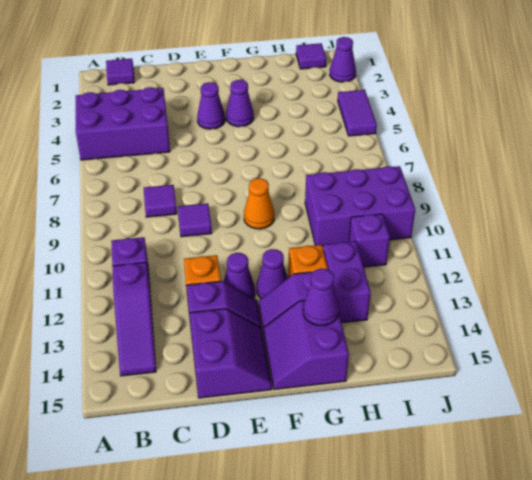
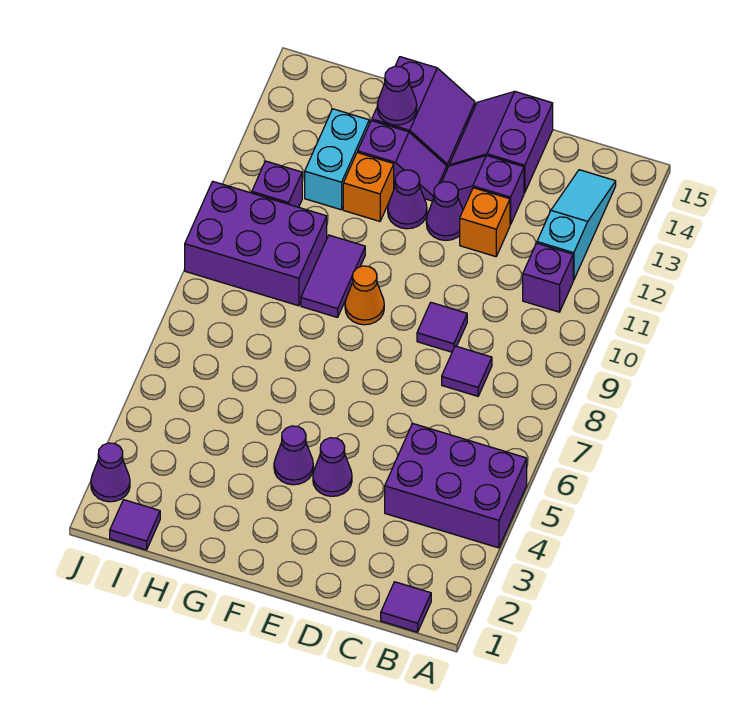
purple 1x3 slope [112,262,156,376] -> cyan 1x3 slope [537,170,616,280]
purple 1x2 brick [323,241,371,323] -> cyan 1x2 brick [305,109,369,210]
purple 1x2 tile [338,90,377,136] -> purple 1x2 tile moved to [301,235,365,317]

